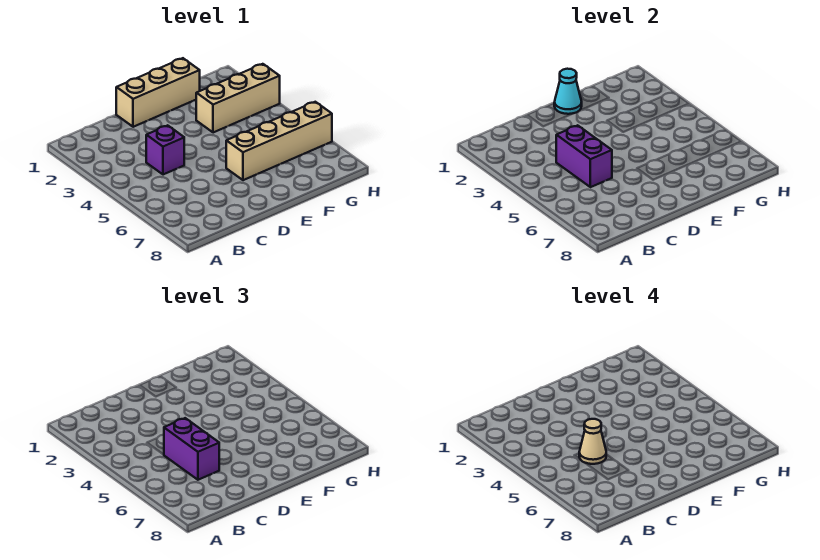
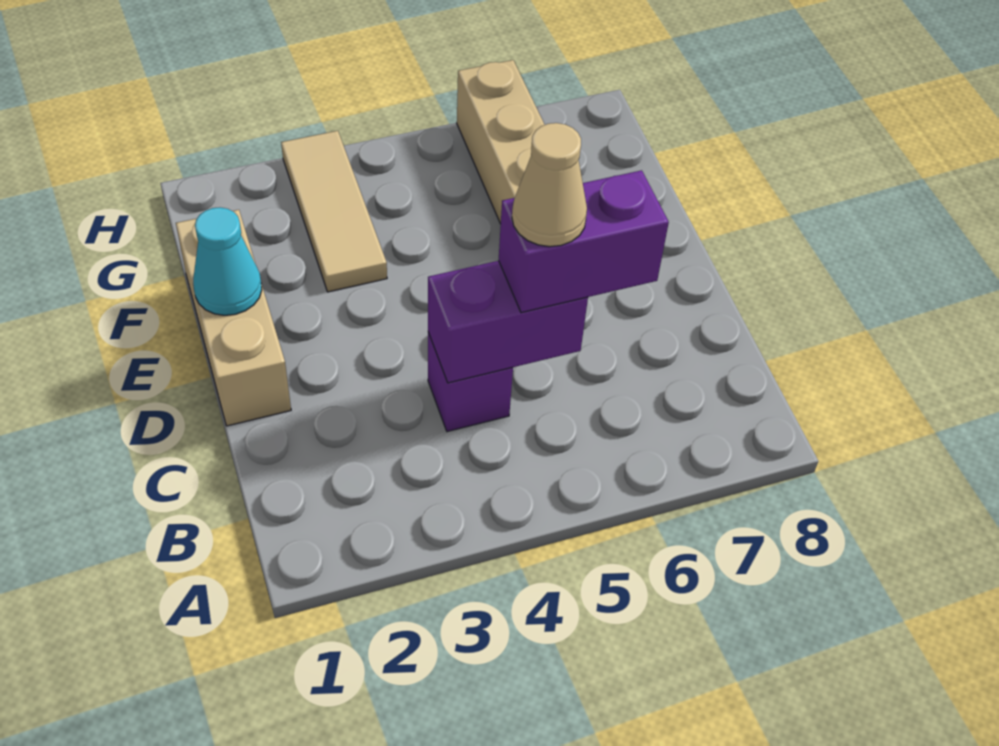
tan 1x3 brick [196,64,280,133] -> tan 1x3 tile [281,131,387,292]

